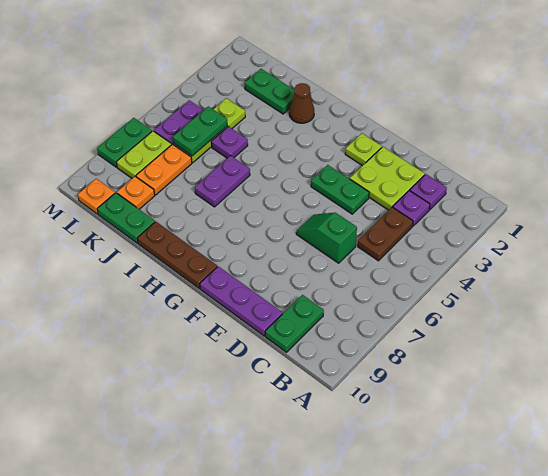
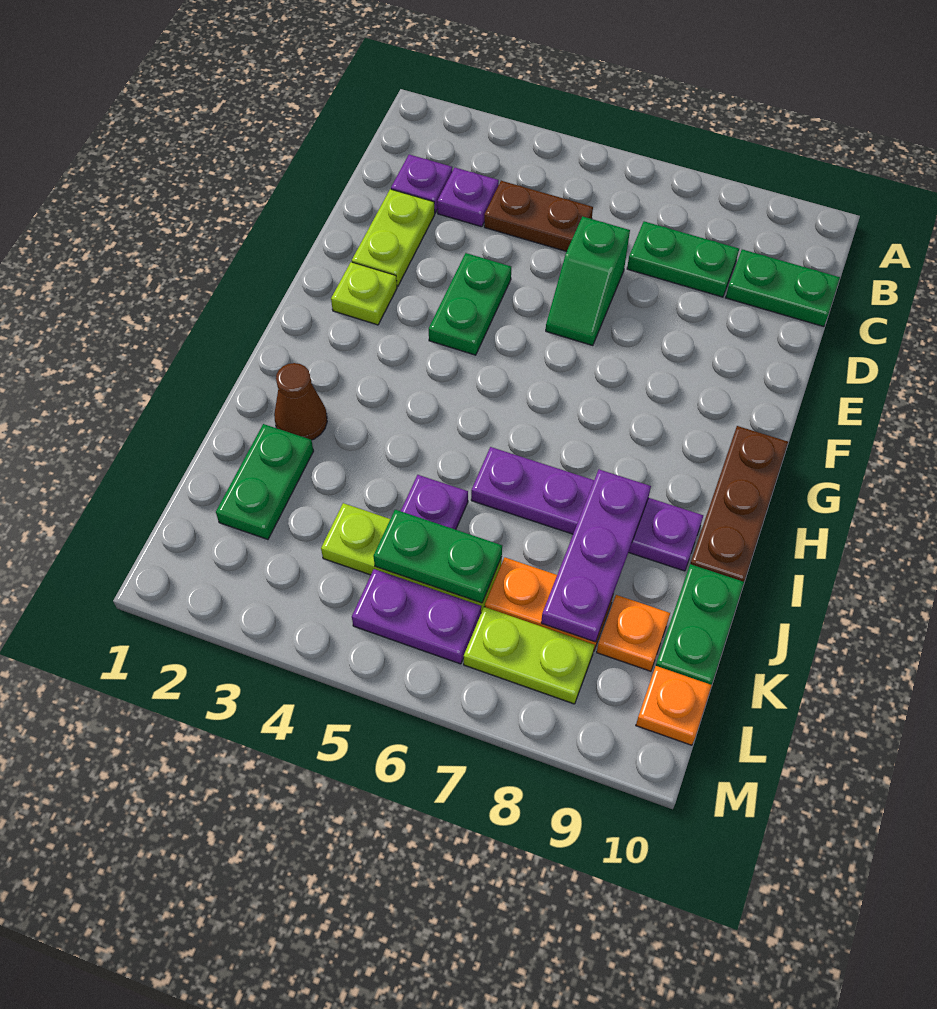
lime 2x2 plate [350,147,425,210] -> lime 1x2 plate [352,189,435,286]
purple 1x3 plate [200,266,282,336] -> purple 1x3 plate moved to [541,470,651,642]
purple 1x2 plate [195,156,250,207] -> purple 1x4 plate [471,447,703,571]
green 1x2 plate [97,118,152,167] -> green 1x2 plate moved to [627,221,739,297]

